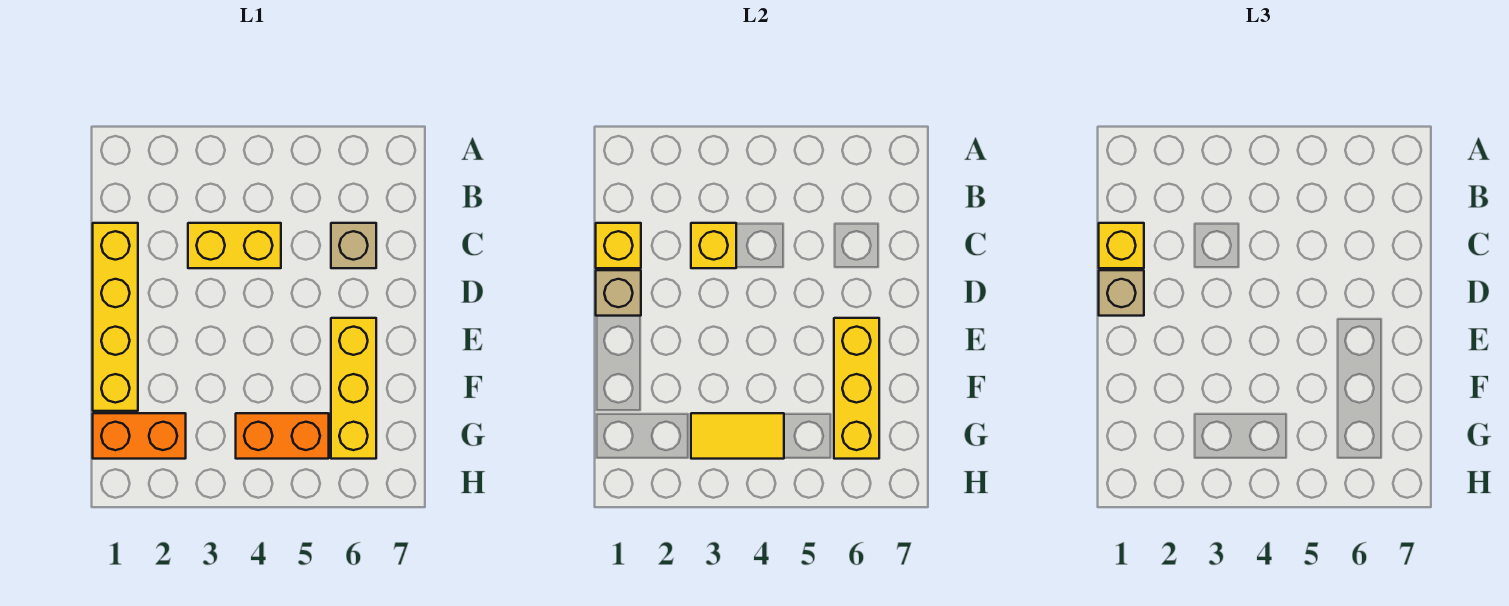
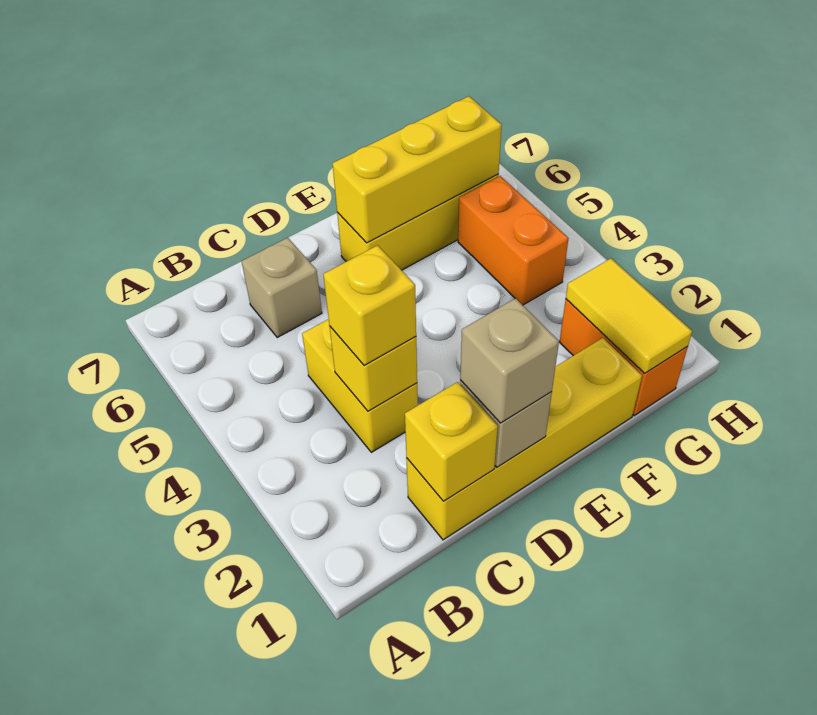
yellow 1x1 brick [1099,223,1144,268] -> yellow 1x1 brick moved to [323,245,416,366]
yellow 1x2 tile [691,413,784,459] -> yellow 1x2 tile moved to [566,259,692,374]

